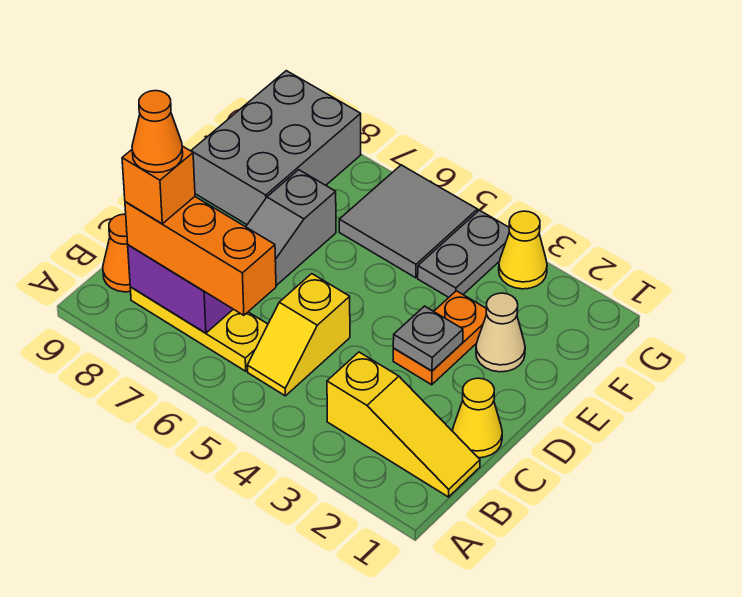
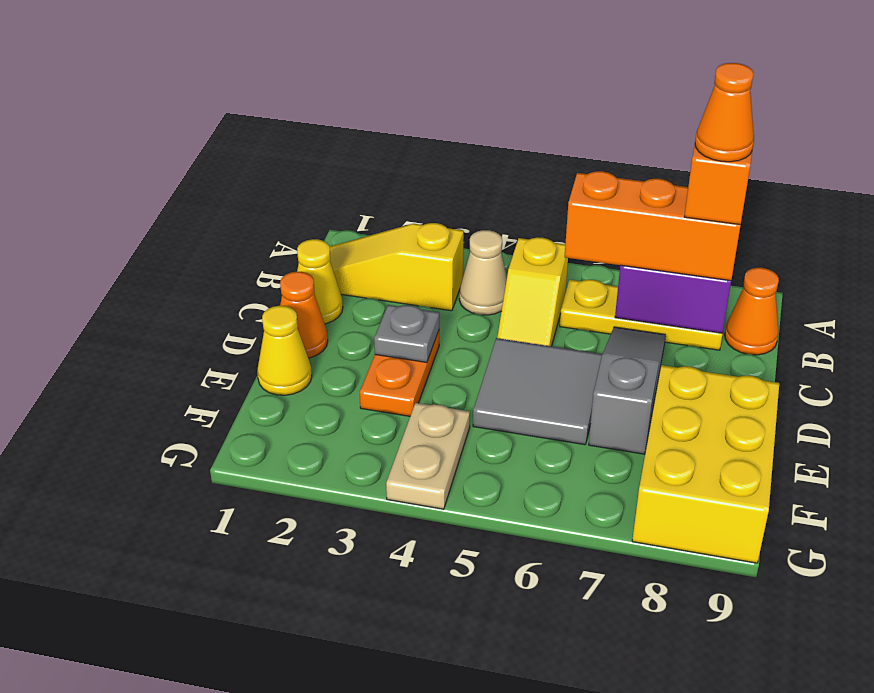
yellow 1x2 slope [247,274,350,396] -> yellow 1x2 slope turned to [497,237,568,346]
none -> orange 1x1 cone [280,272,328,358]
tan 1x1 cone [476,293,525,372] -> tan 1x1 cone moved to [459,230,507,315]
grey 2x3 brick [191,71,361,225] -> yellow 2x3 brick [632,365,779,563]
grey 1x2 plate [418,210,509,297] -> tan 1x2 plate [386,403,470,509]
grey 2x2 tile [339,165,477,278] -> grey 2x2 tile moved to [473,338,602,445]
yellow 1x1 cone [499,211,547,289] -> yellow 1x1 cone moved to [257,306,312,395]

